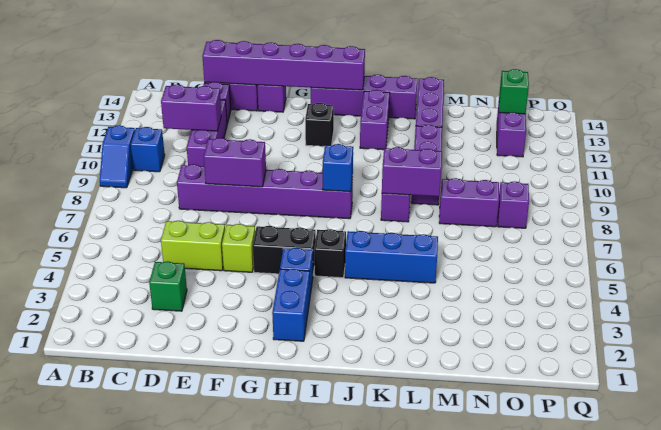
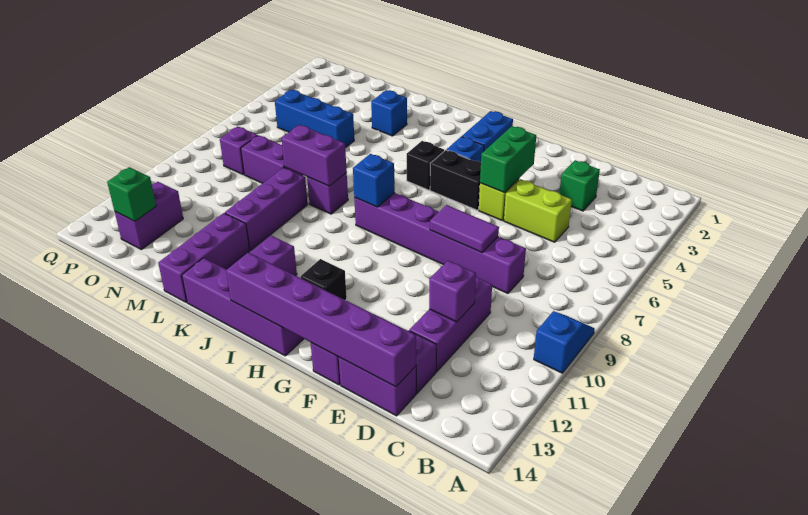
blue 1x1 brick [131,127,165,172] -> blue 1x1 brick moved to [371,90,407,136]
purple 1x2 brick [161,84,221,131] -> purple 1x1 brick [429,261,476,322]
purple 1x2 brick [204,138,266,187] -> purple 1x2 tile [430,205,499,253]
none -> green 1x2 brick [480,126,536,192]
blue 1x3 brick [345,231,438,283] -> blue 1x3 brick moved to [275,90,354,148]

